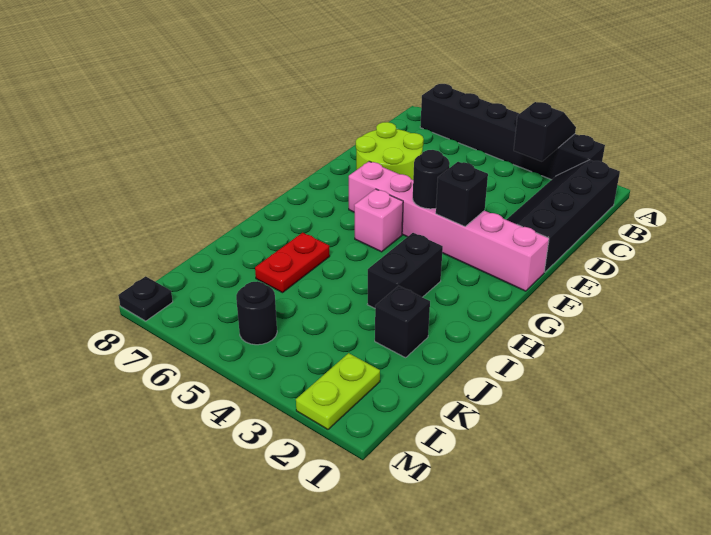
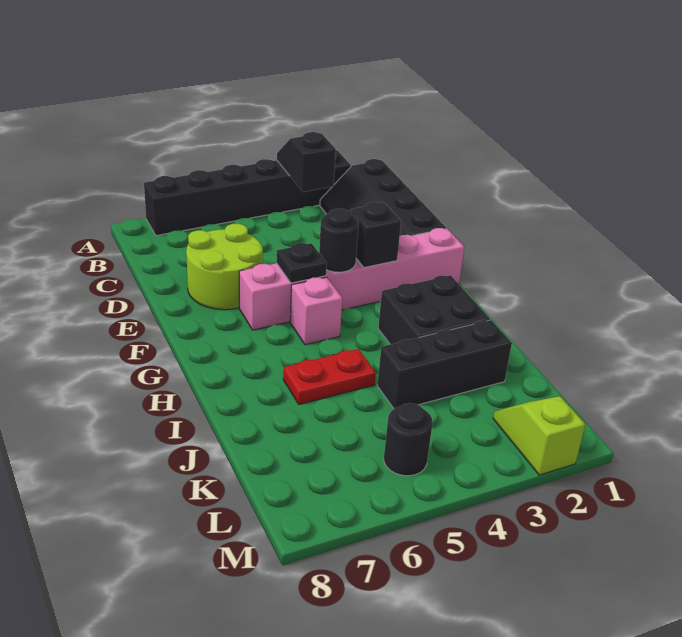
black 1x2 brick [367,233,443,308] -> black 2x2 brick [378,275,490,344]
red 1x2 plate [255,233,330,293] -> red 1x2 plate turned to [283,349,376,404]
black 1x1 brick [375,286,430,358] -> black 1x3 brick [377,320,512,408]
lime 1x2 plate [296,353,380,429] -> lime 1x2 slope [493,396,585,475]
black 1x1 plate [118,276,173,321] -> black 1x1 plate moved to [277,243,327,283]

